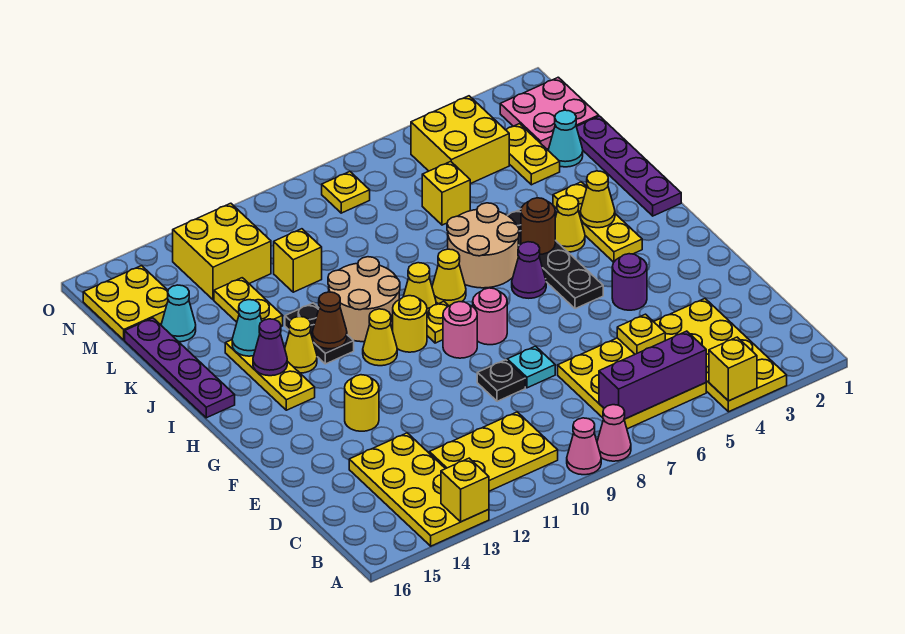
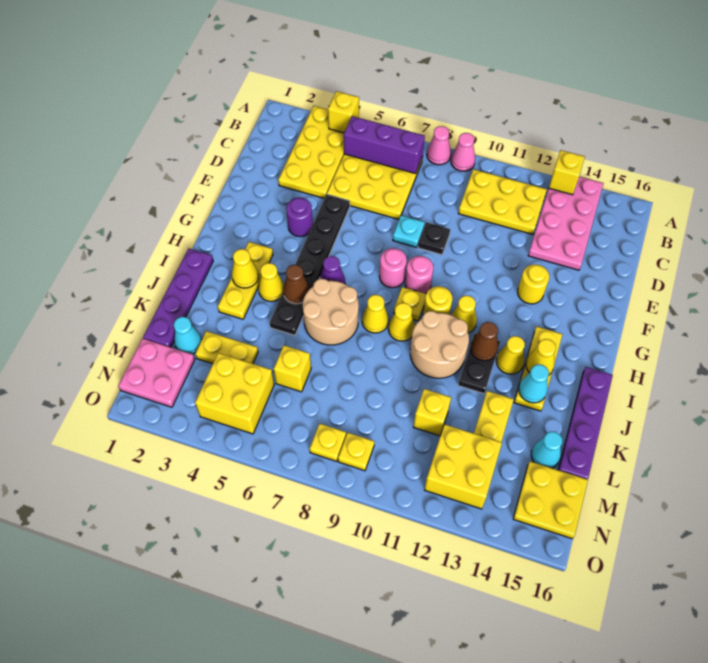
yellow 2x4 plate [349,433,489,546] -> pink 2x4 plate [528,177,604,270]
yellow 1x1 plate [617,314,665,354] -> yellow 1x1 plate moved to [338,433,375,471]
black 1x4 plate [508,209,603,309] -> black 1x6 plate [270,194,350,335]
brown 1x1 round brick [521,198,555,254] -> brown 1x1 cone [283,265,309,304]
purple 1x1 cone [253,319,287,376] -> yellow 1x1 cone [526,339,556,375]
yellow 1x2 plate [506,124,560,185] -> yellow 1x2 plate turned to [195,331,258,364]

